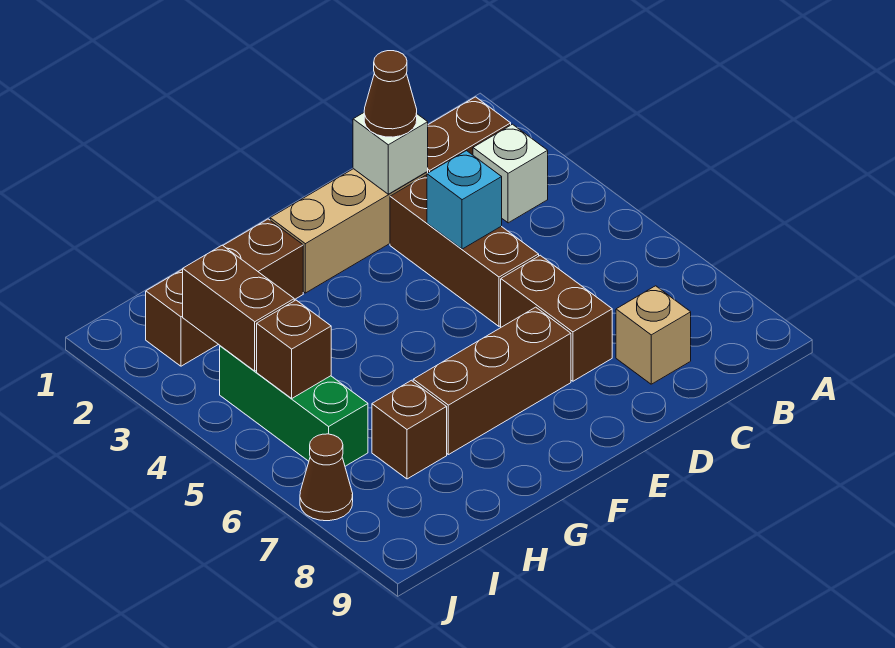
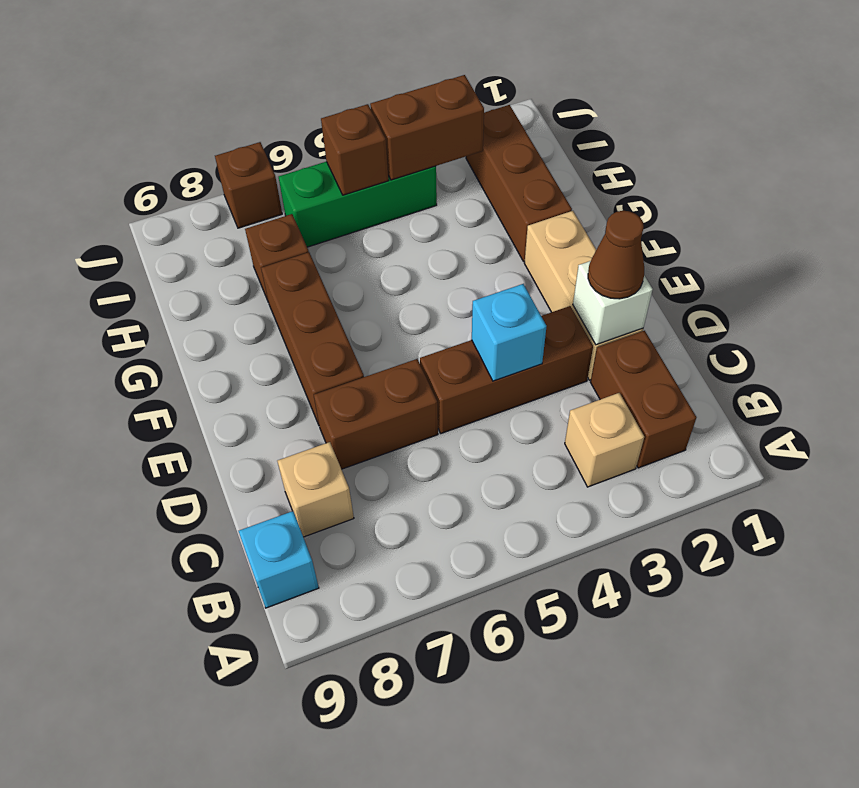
white 1x1 brick [473,124,548,223] -> tan 1x1 brick [565,393,644,487]
none -> cyan 1x1 brick [239,511,319,608]
brown 1x1 cone [300,434,353,521] -> brown 1x1 brick [215,142,282,228]

